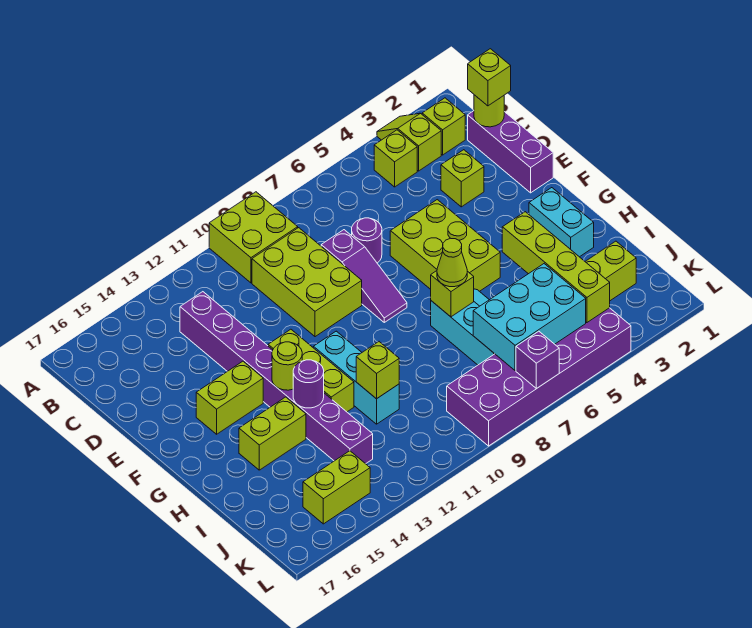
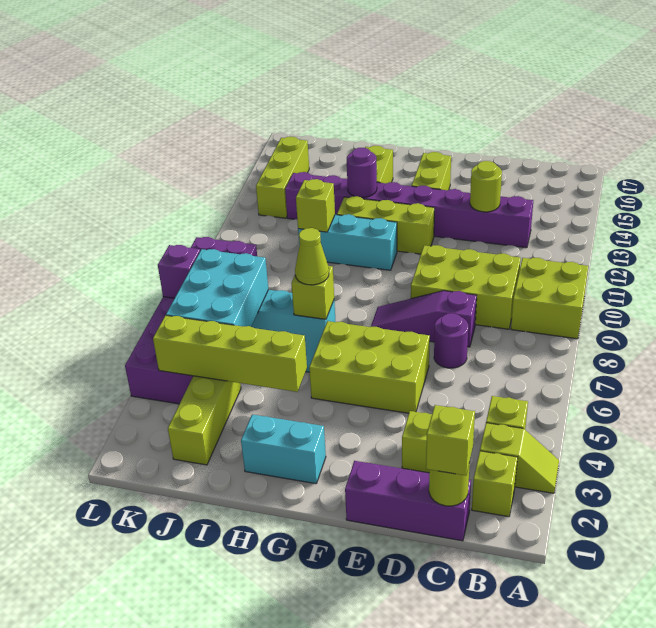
lime 1x1 round brick [272,342,302,390] -> lime 1x1 round brick moved to [470,161,502,212]
lime 1x2 brick [303,451,370,524] -> lime 1x3 brick [256,137,309,218]

